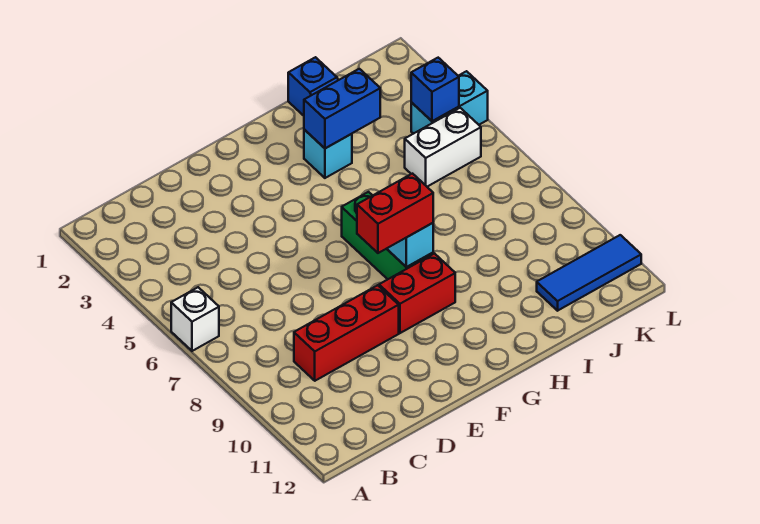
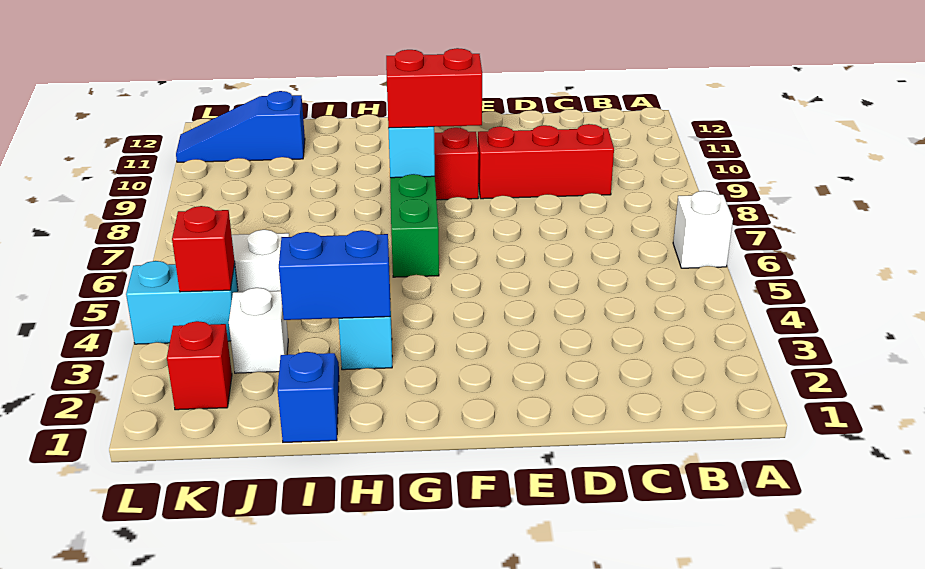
none -> white 1x1 brick [229,288,288,373]
blue 1x3 tile [537,235,641,311] -> blue 1x3 slope [176,91,305,162]
none -> red 1x1 brick [167,321,232,410]
blue 1x1 brick [411,58,459,121] -> red 1x1 brick [172,206,235,292]

